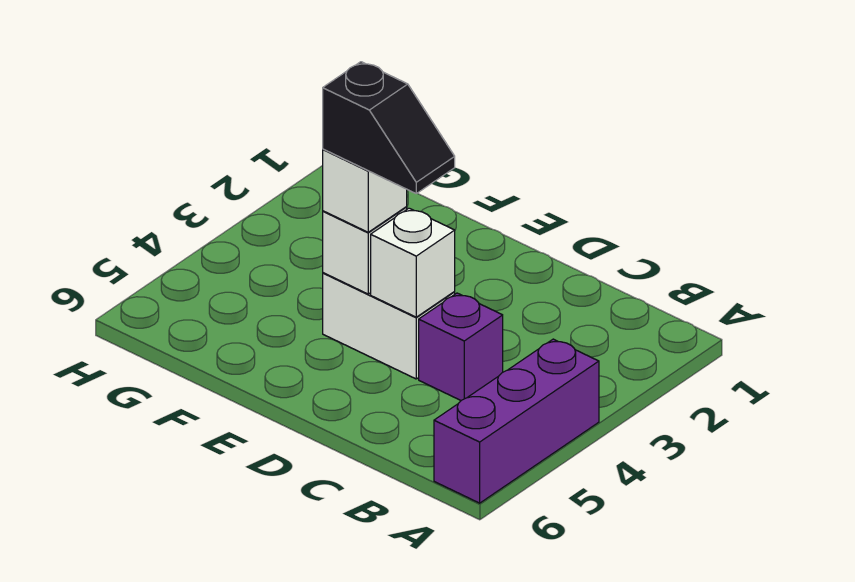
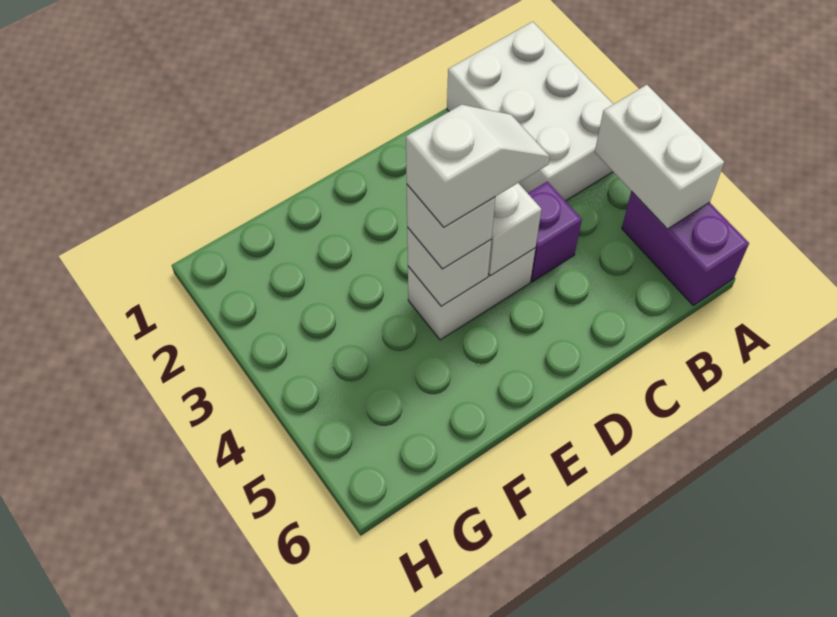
none -> white 2x3 brick [447,22,613,201]
purple 1x3 brick [434,339,599,503] -> purple 1x2 brick [622,192,749,305]
none -> white 1x2 brick [595,85,724,229]
black 1x2 slope [323,62,455,193] -> white 1x2 slope [406,105,550,227]

